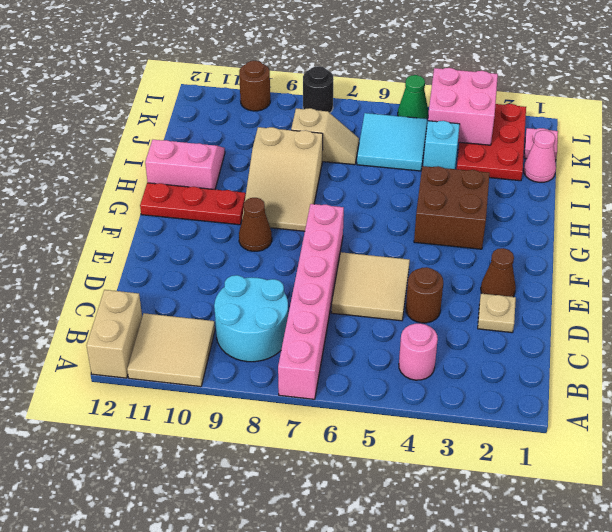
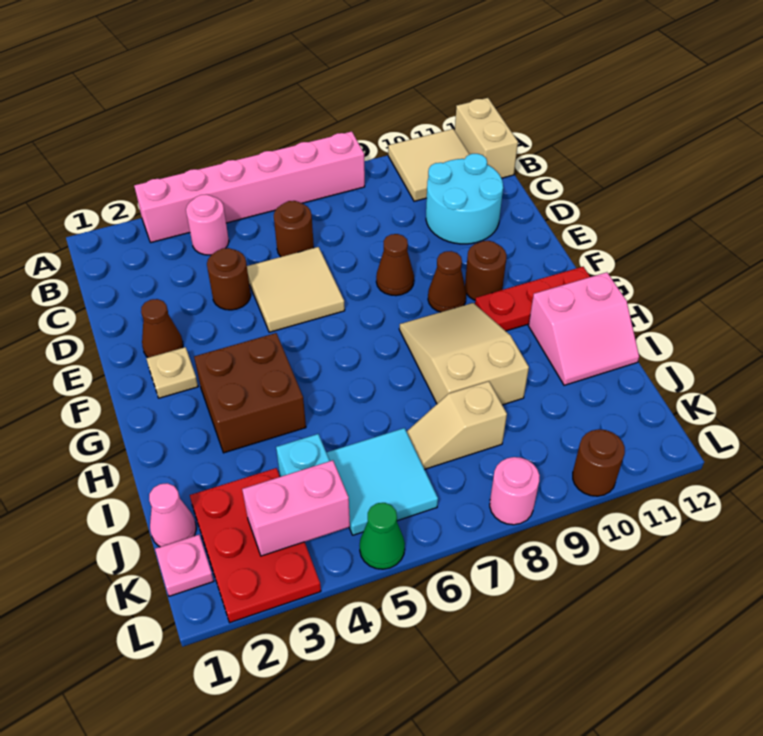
pink 1x6 brick [278,204,344,399] -> pink 1x6 brick turned to [134,131,365,242]
cyan 2x2 round brick [214,275,288,362] -> cyan 2x2 round brick moved to [426,154,503,244]
none -> brown 1x1 round brick [274,201,314,257]
tan 1x1 plate [478,294,516,333] -> tan 1x1 plate moved to [146,347,198,398]
none -> brown 1x1 cone [376,234,414,296]
none -> brown 1x1 round brick [465,241,507,300]
pink 2x2 brick [428,68,498,145] -> pink 1x2 brick [242,460,350,556]
black 1x1 round brick [303,66,333,113] -> pink 1x1 round brick [490,457,540,525]

